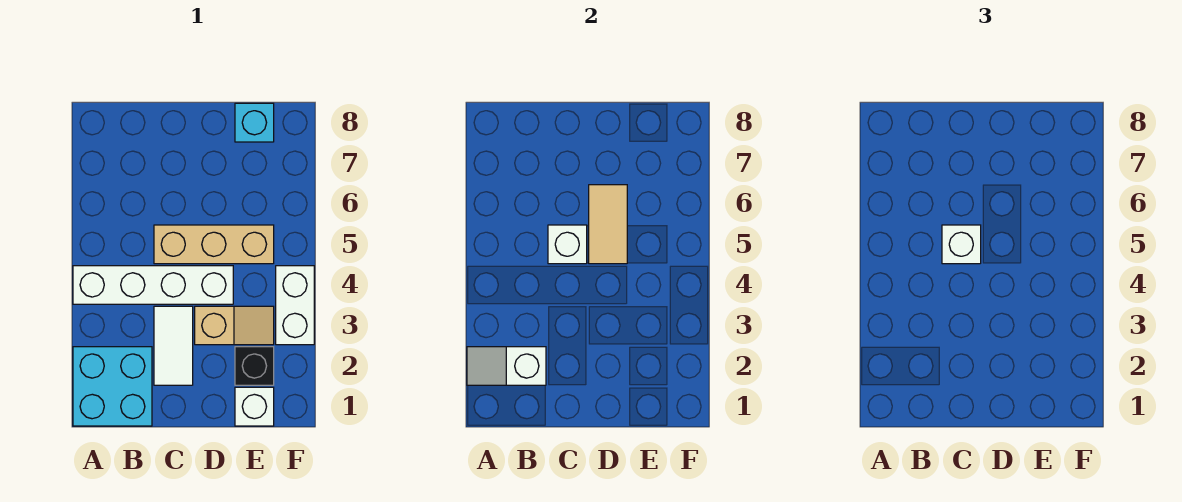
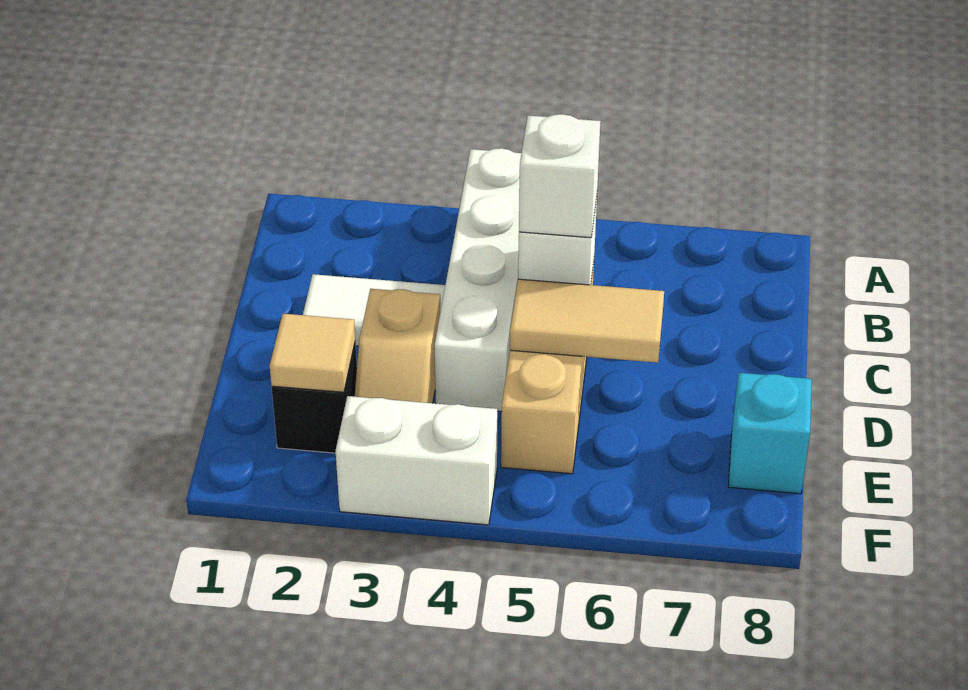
cyan 2x2 brick [73,347,152,426] -> none
white 1x2 slope [467,347,546,385] -> none
white 1x1 brick [235,387,274,426] -> none
none -> tan 1x1 tile [270,314,355,392]

